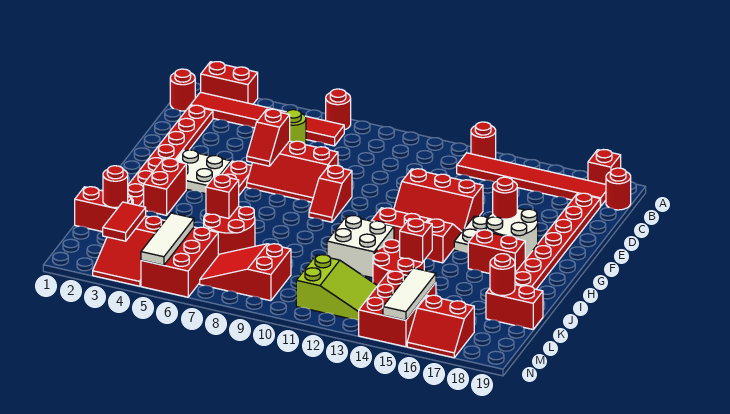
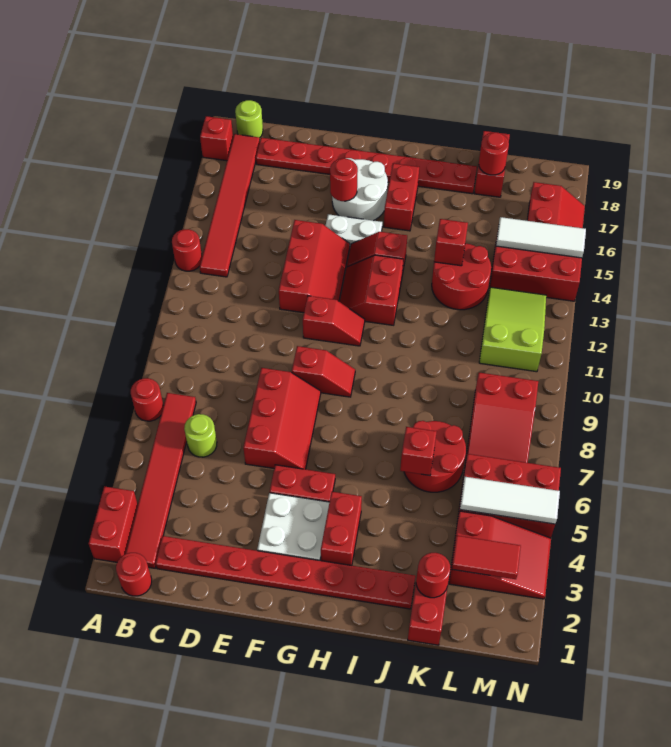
red 1x1 round brick [606,168,631,210] -> lime 1x1 round brick [235,100,263,138]
red 1x2 slope [247,109,290,166] -> red 1x2 slope moved to [303,296,365,346]
red 1x2 brick [144,159,186,215] -> red 1x2 brick turned to [321,492,362,566]
white 2x2 brick [327,216,394,278] -> none

